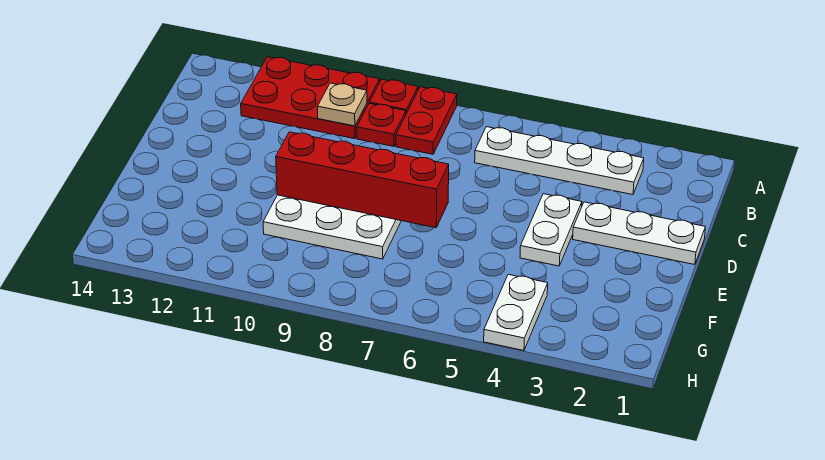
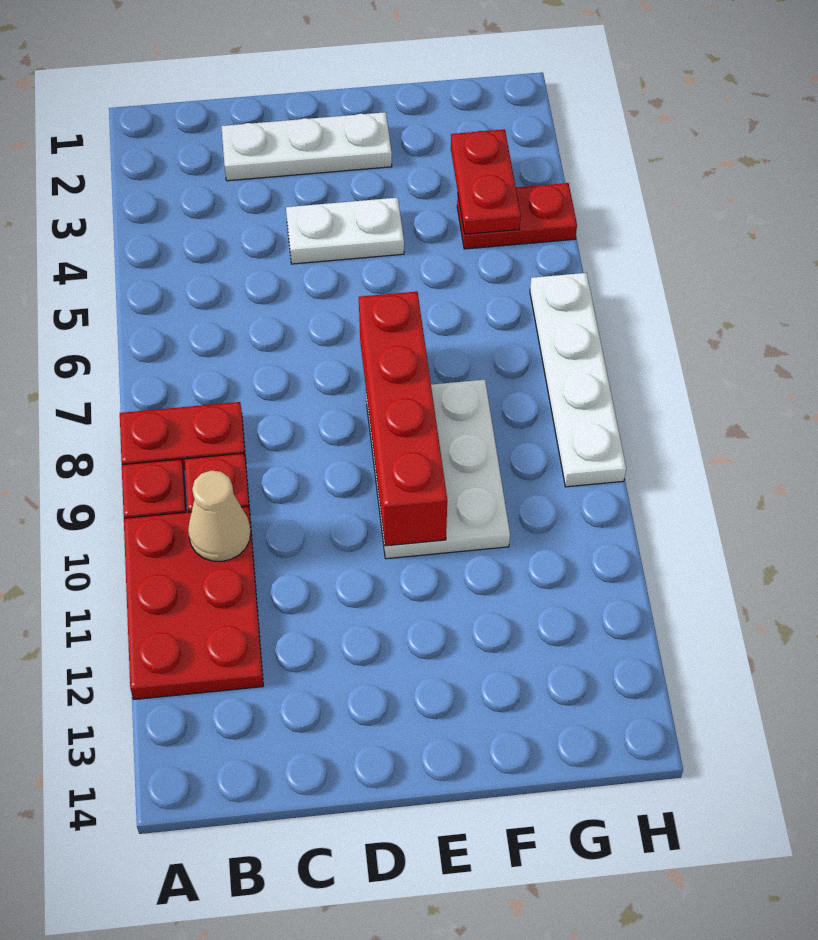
white 1x4 plate [475,127,644,195] -> white 1x4 plate moved to [530,273,626,487]
tan 1x1 plate [318,83,367,126] -> tan 1x1 cone [188,470,251,562]
white 1x3 plate [573,202,705,265] -> white 1x3 plate turned to [221,112,392,181]
none -> red 1x2 plate [451,129,521,234]
white 1x2 plate [484,274,548,351] -> red 1x2 plate [457,183,577,249]

